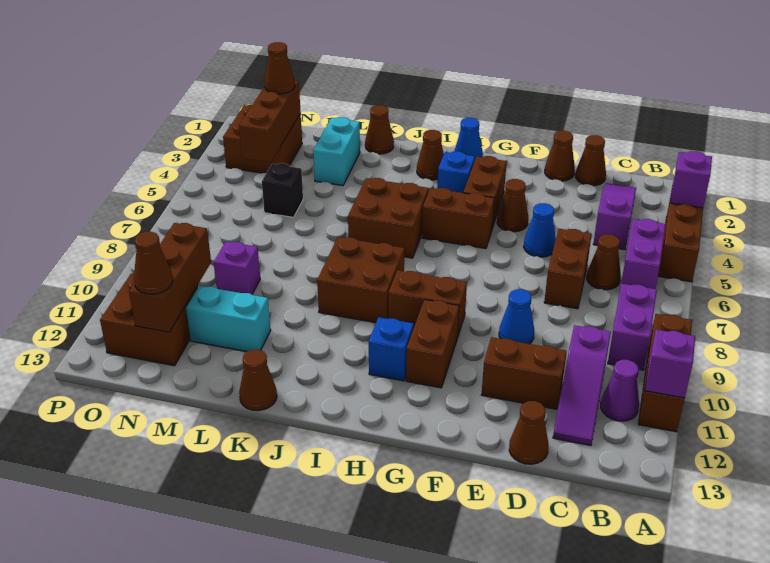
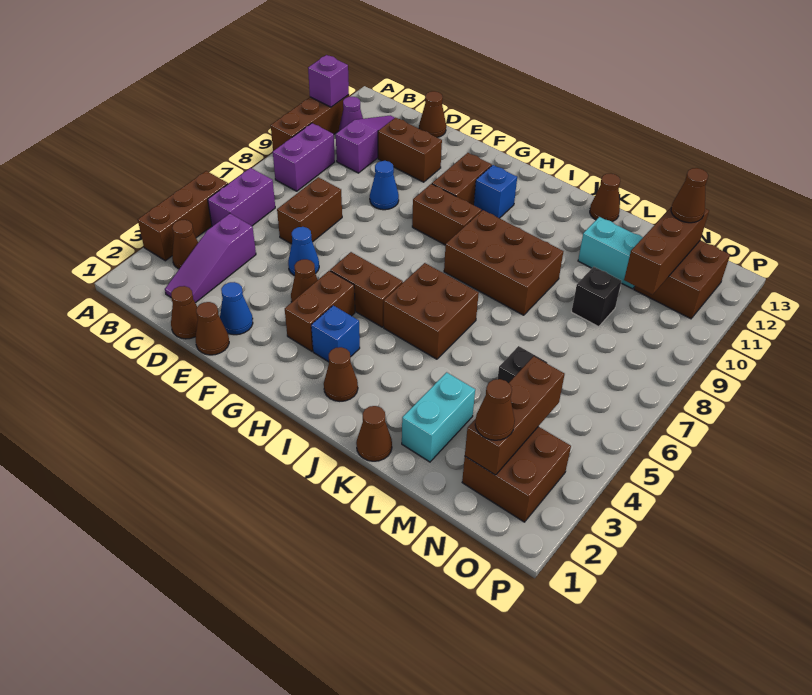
purple 1x1 brick [670,151,712,208] -> none
brown 1x1 cone [587,234,621,290] -> brown 1x1 cone moved to [172,220,198,269]
blue 1x1 cone [455,118,483,159] -> blue 1x1 cone moved to [220,282,253,335]
brown 2x2 brick [317,237,404,323] -> brown 2x3 brick [444,210,563,315]
purple 1x1 brick [214,242,260,294] -> black 1x1 brick [572,267,621,327]

